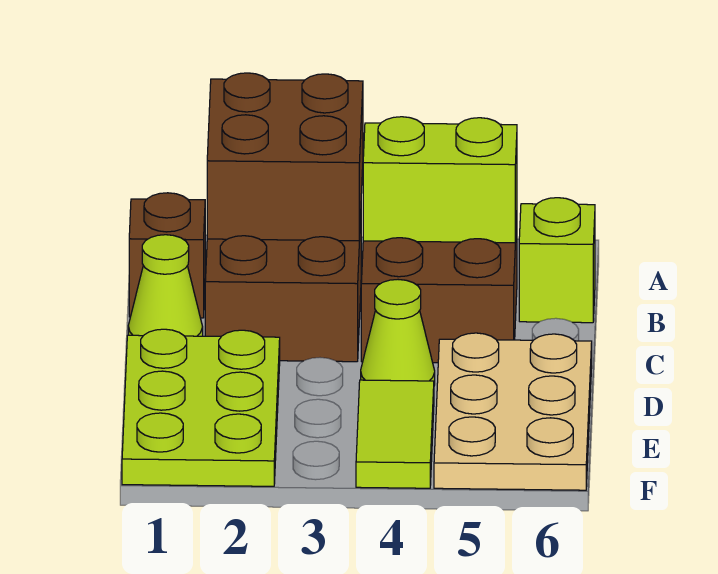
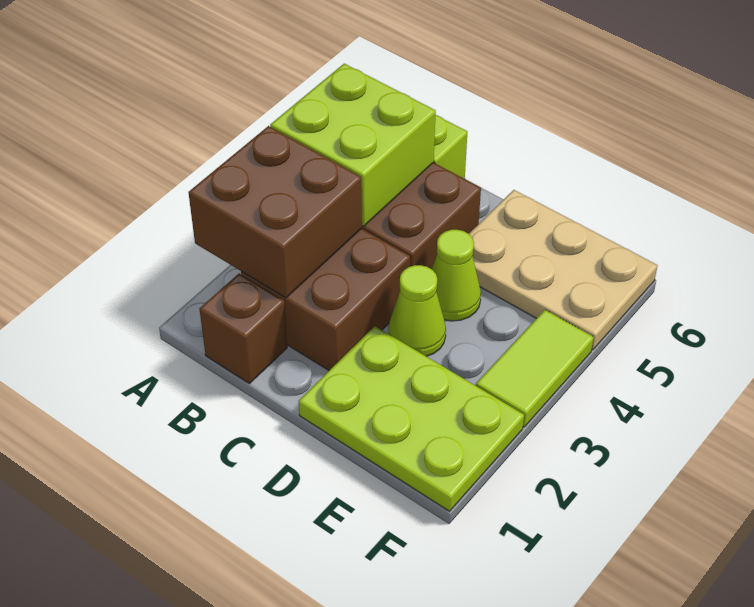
lime 1x2 brick [363,117,517,243] -> lime 2x2 brick [270,64,436,226]
lime 1x1 cone [128,235,203,336] -> lime 1x1 cone moved to [388,265,446,356]
lime 1x2 tile [356,380,434,488] -> lime 1x2 tile turned to [476,310,594,427]

